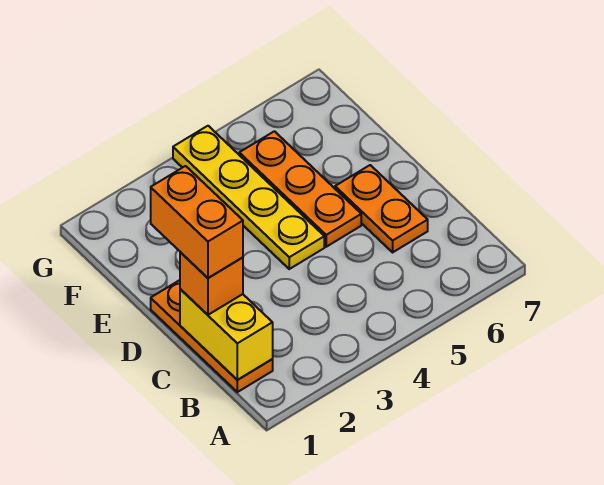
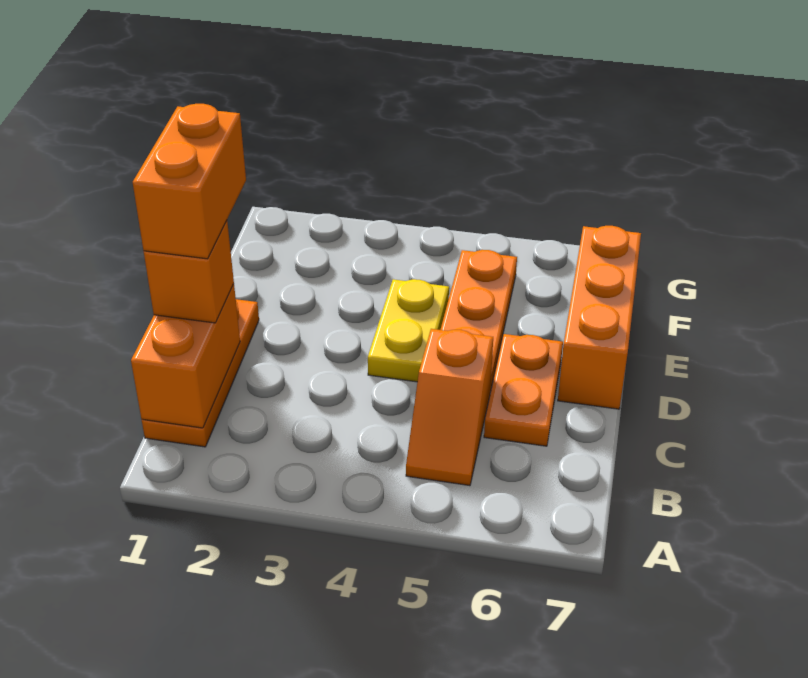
yellow 1x2 brick [180,289,273,380] -> orange 1x2 brick [131,284,240,428]
none -> orange 1x2 slope [406,329,493,486]
yellow 1x4 plate [173,126,324,269] -> yellow 1x2 plate [368,279,449,382]
none -> orange 1x3 brick [558,226,641,409]

